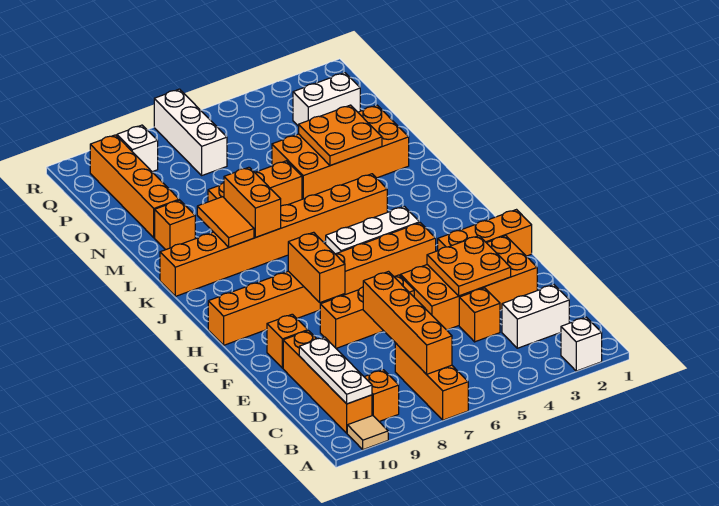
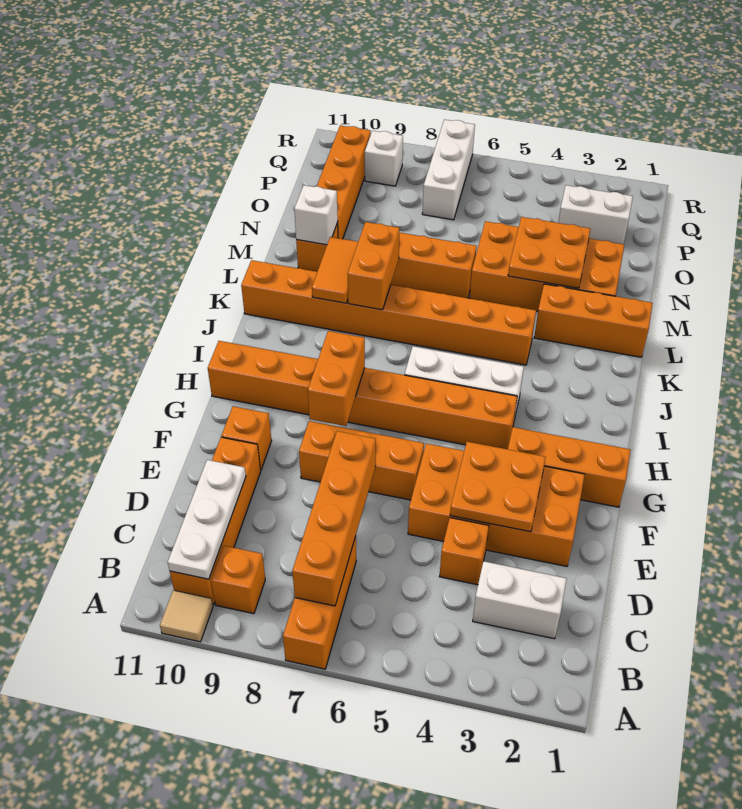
white 1x1 brick [561,317,602,371] -> white 1x1 brick moved to [294,185,338,245]
none -> orange 1x3 brick [534,284,653,357]

